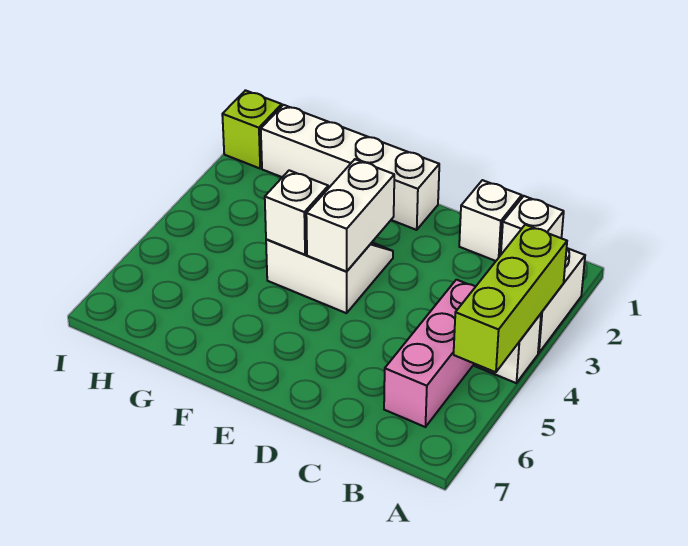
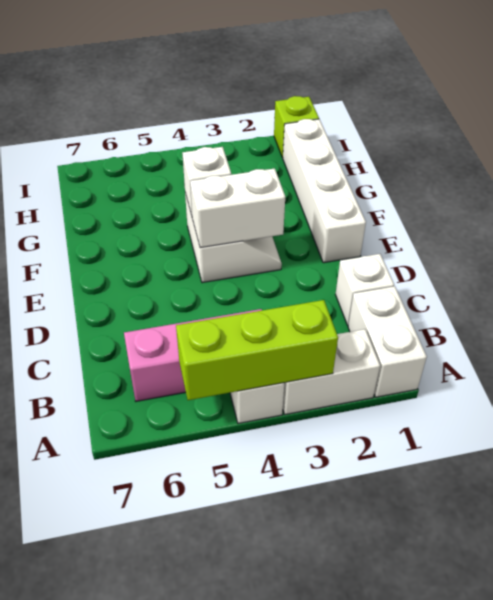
white 1x1 brick [501,196,564,254] -> white 1x2 brick [348,286,427,397]

